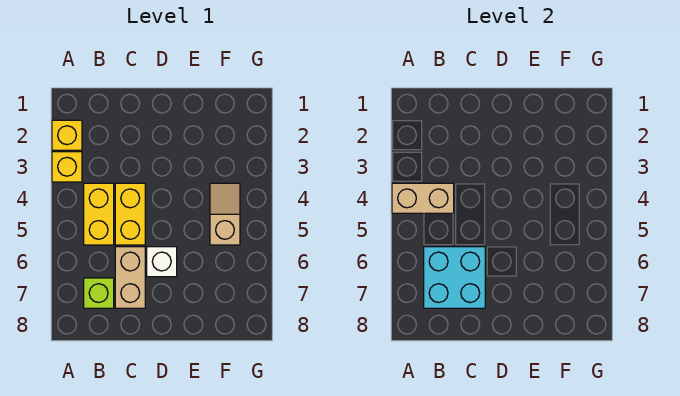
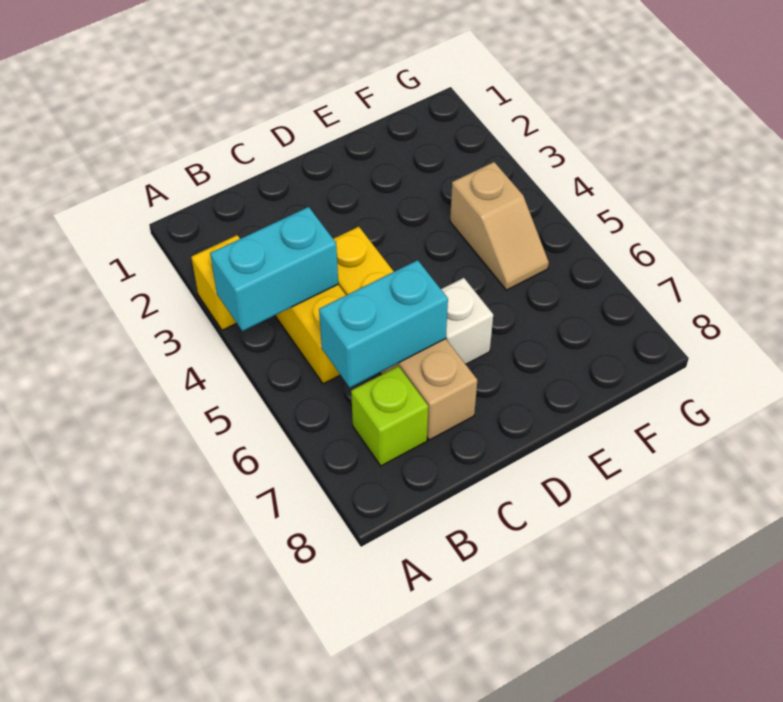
yellow 1x1 brick [52,120,82,150] -> none
tan 1x2 brick [392,183,454,213] -> cyan 1x2 brick [210,207,338,331]
cyan 2x2 brick [424,247,485,308] -> cyan 1x2 brick [319,260,448,388]
tan 1x2 slope [210,183,240,245] -> tan 1x2 slope turned to [450,162,549,290]

